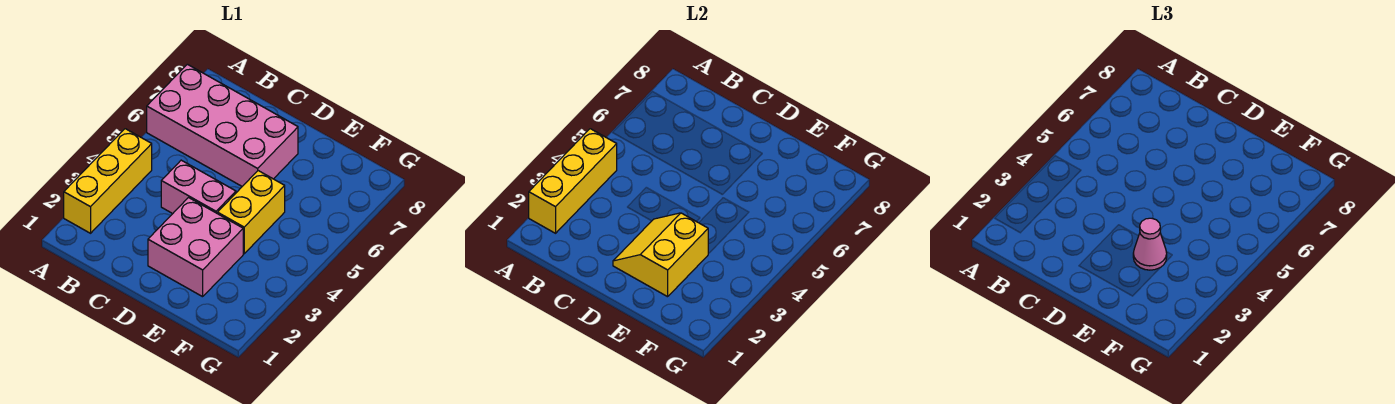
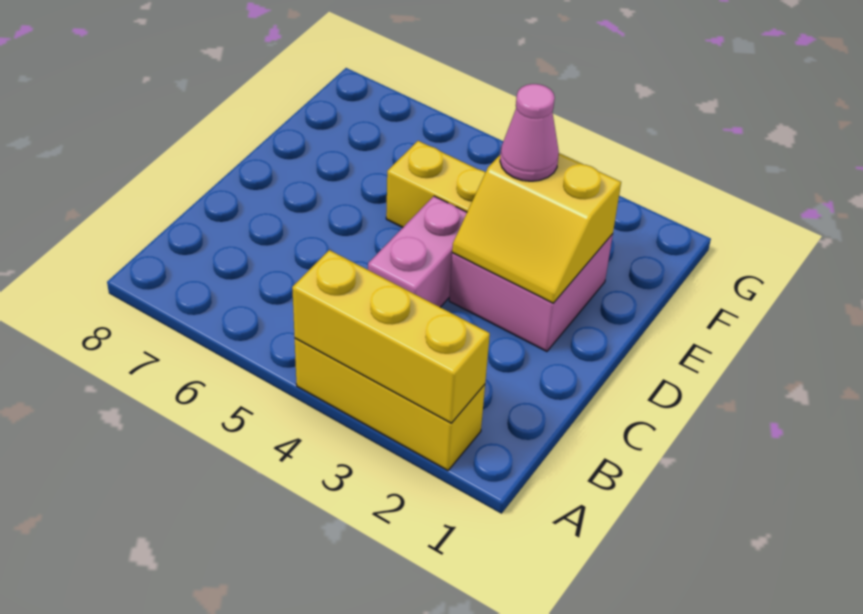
pink 2x4 brick [147,64,298,186] -> none

